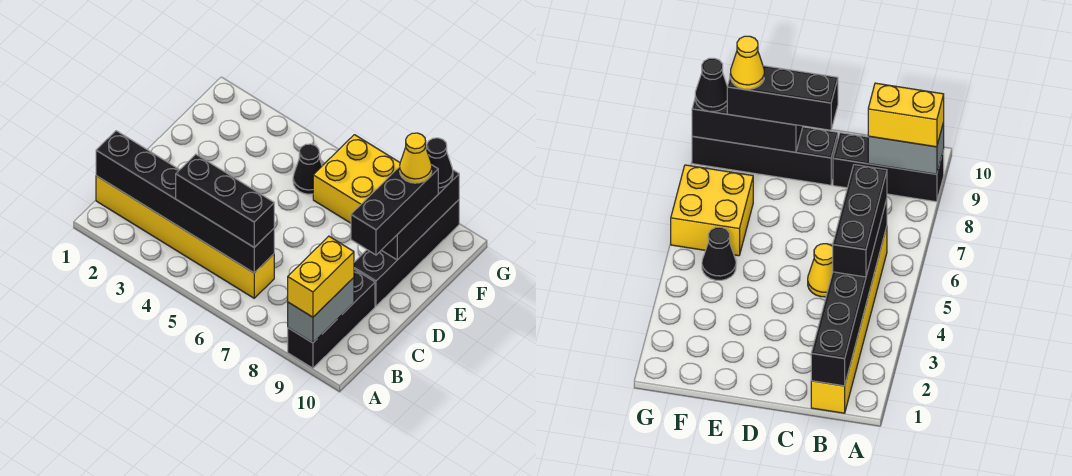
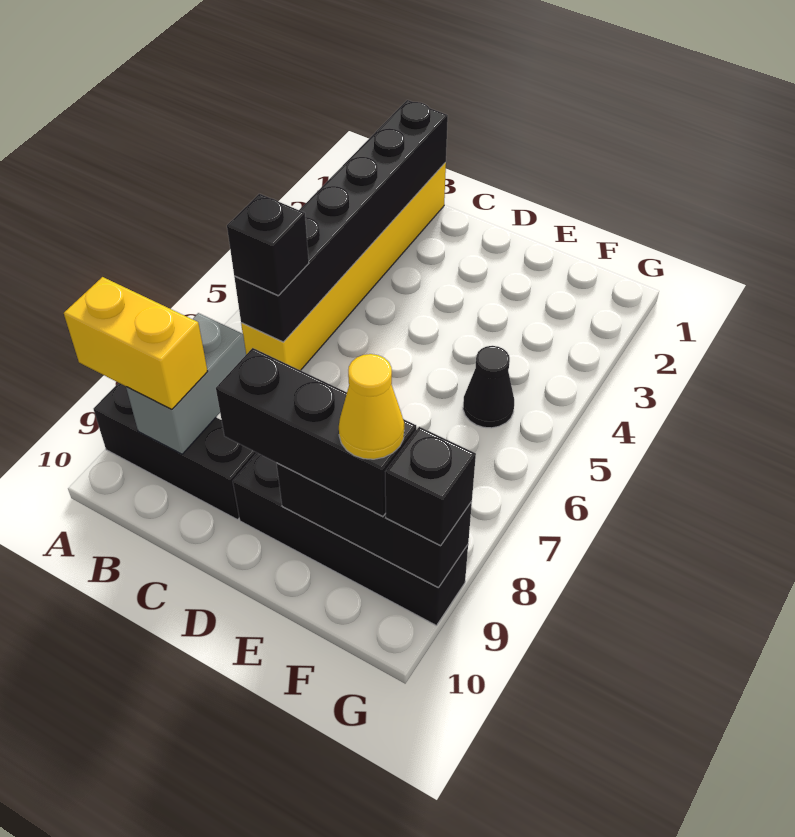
grey 1x2 brick [288,278,354,343] -> grey 1x2 brick turned to [126,313,246,454]
black 1x3 brick [176,154,274,247] -> black 1x1 brick [227,194,309,295]
yellow 1x1 cone [808,244,833,297] -> none
yellow 2x2 brick [313,135,400,223] -> none
black 1x1 cone [427,138,453,188] -> black 1x1 brick [385,427,476,546]

